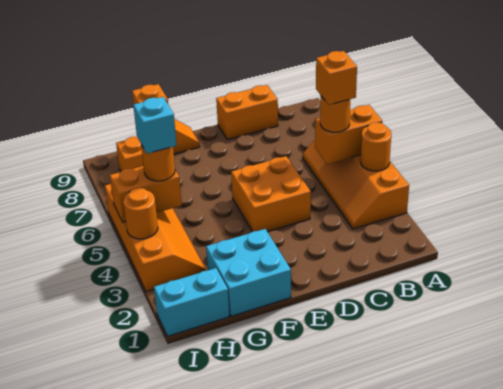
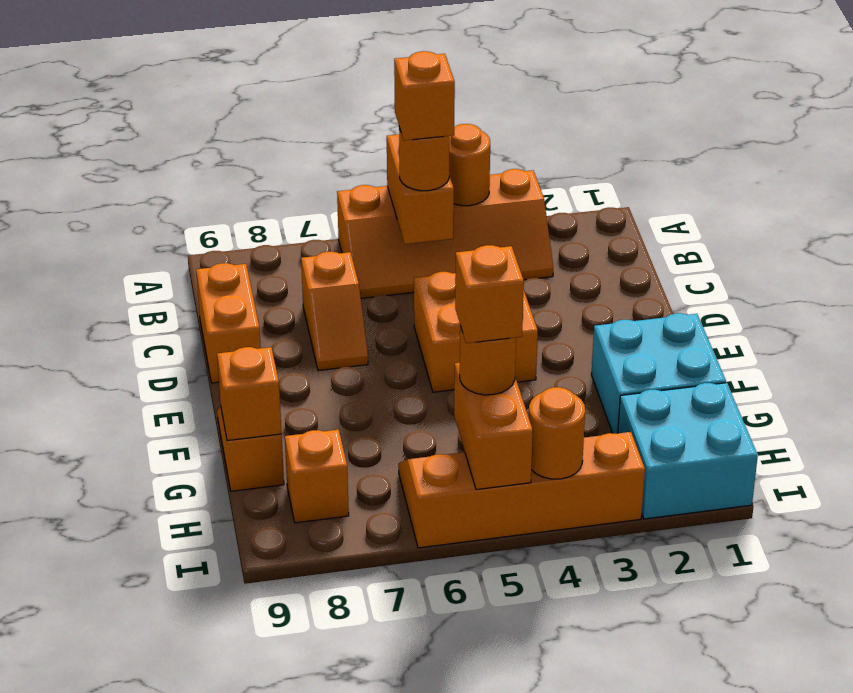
none -> orange 1x2 slope [301,252,368,371]
cyan 1x2 brick [154,268,229,336] -> cyan 2x2 brick [618,383,758,519]
cyan 1x1 brick [133,97,177,154] -> orange 1x1 brick [455,245,524,343]

